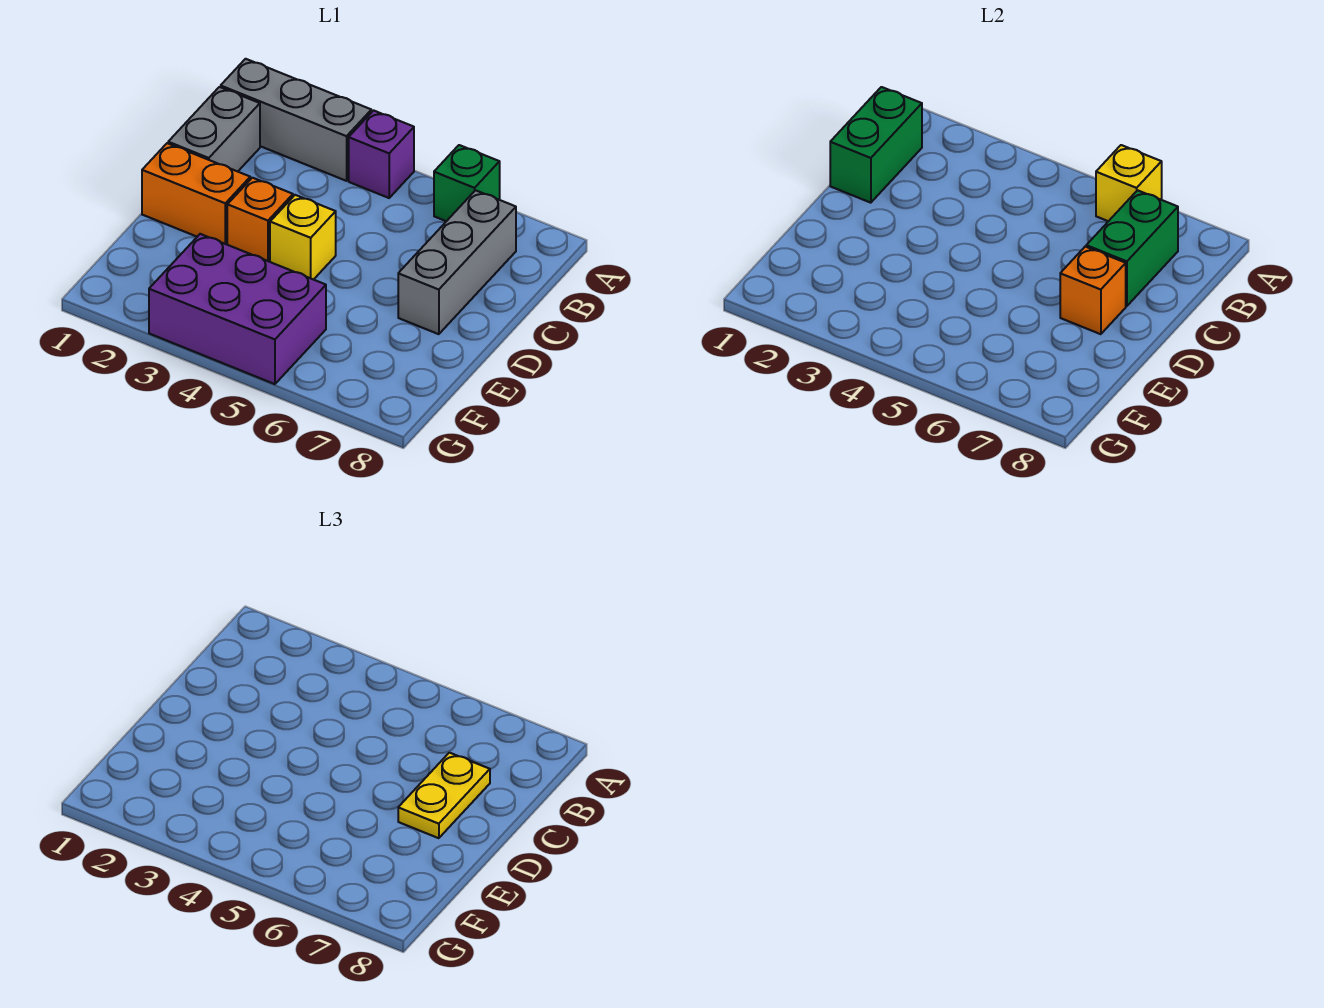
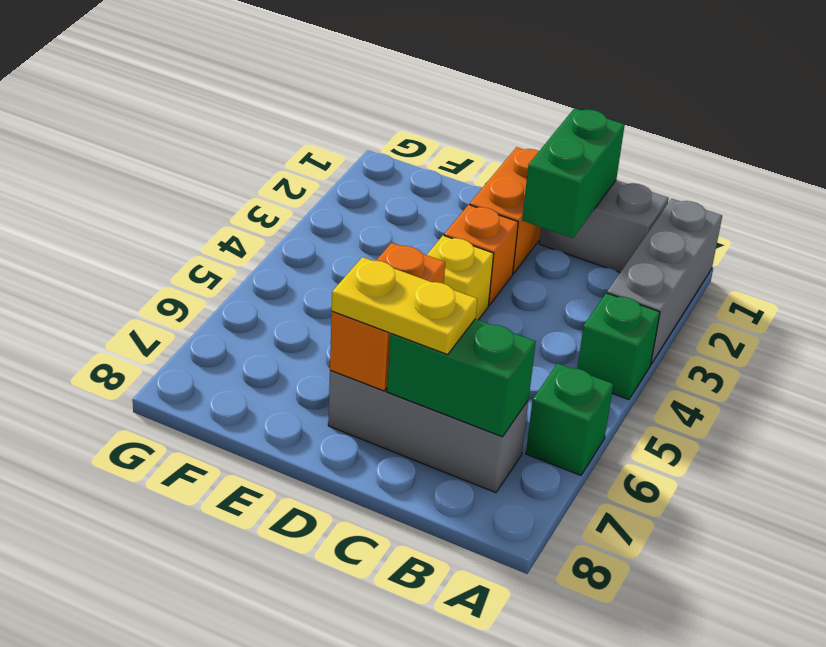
purple 1x1 brick [349,110,414,198] -> green 1x1 brick [577,293,660,400]
yellow 1x1 brick [1096,145,1162,221] -> none
green 1x2 brick [830,87,922,203] -> green 1x2 brick turned to [522,108,625,238]
orange 1x1 brick [1060,247,1126,334] -> orange 1x2 brick [330,243,445,391]
purple 2x3 brick [149,234,326,384] -> none

